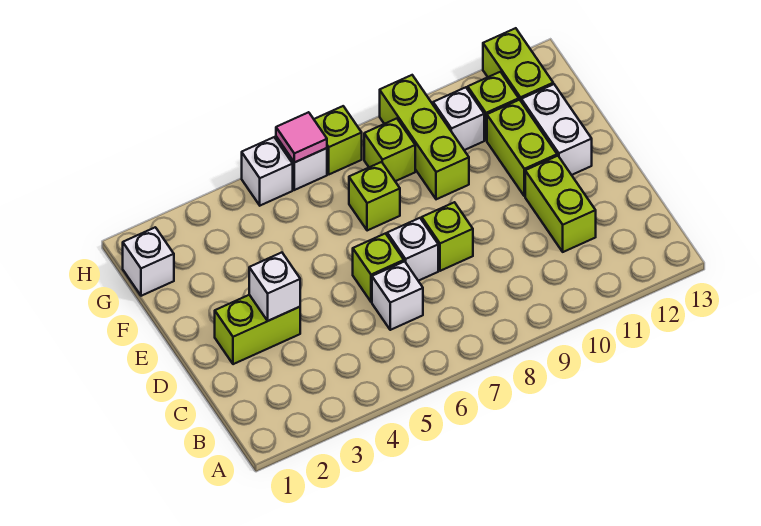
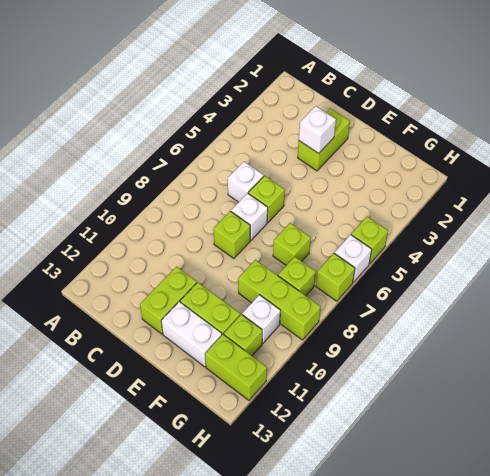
lime 1x2 brick [525,156,596,252] -> lime 1x2 brick turned to [140,267,197,334]
white 1x1 brick [123,227,174,296] -> none
white 1x1 brick [242,137,293,206] -> lime 1x1 brick [351,216,388,264]
pink 1x1 tile [276,112,327,162] -> none

